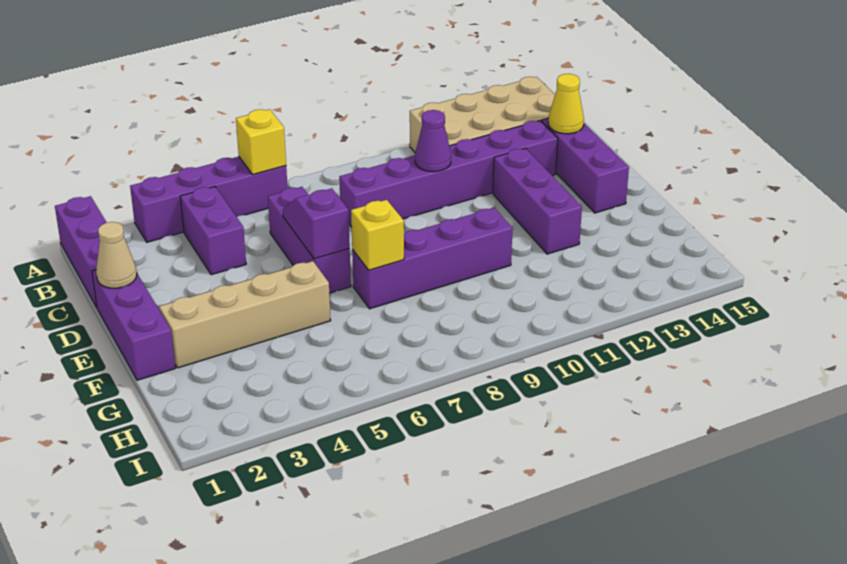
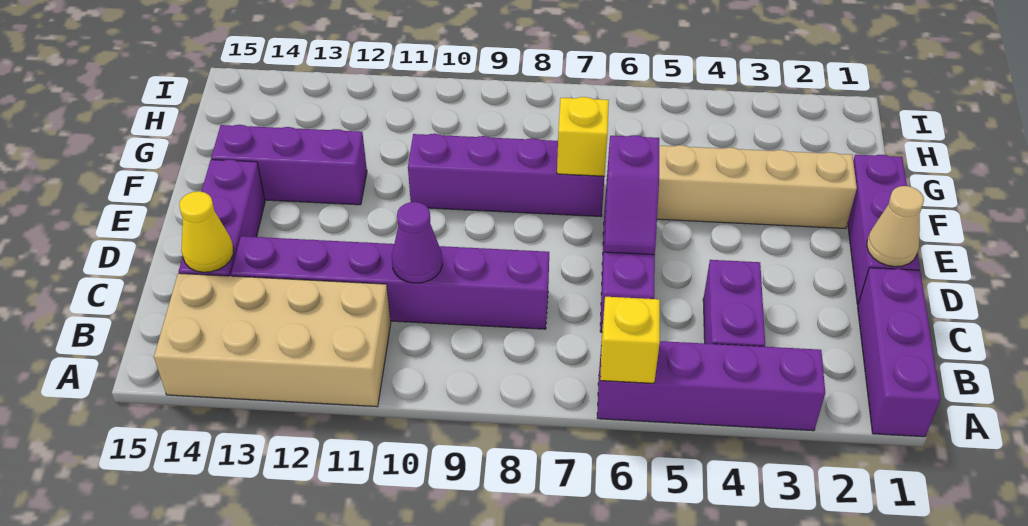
purple 1x3 brick [493,148,582,254] -> purple 1x3 brick turned to [211,125,367,205]

